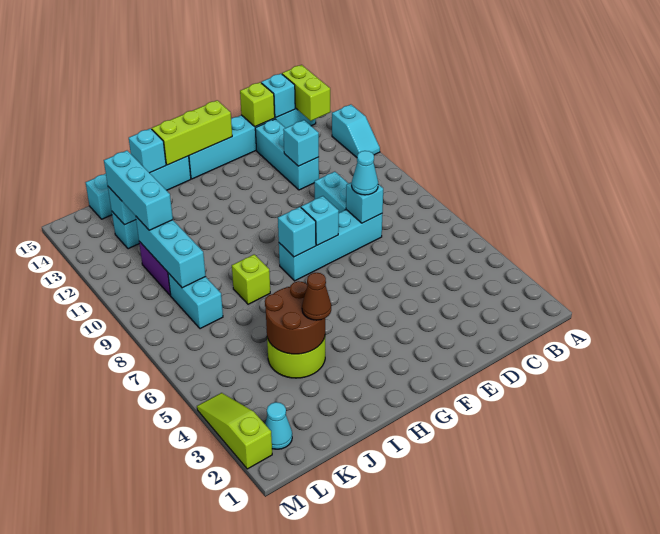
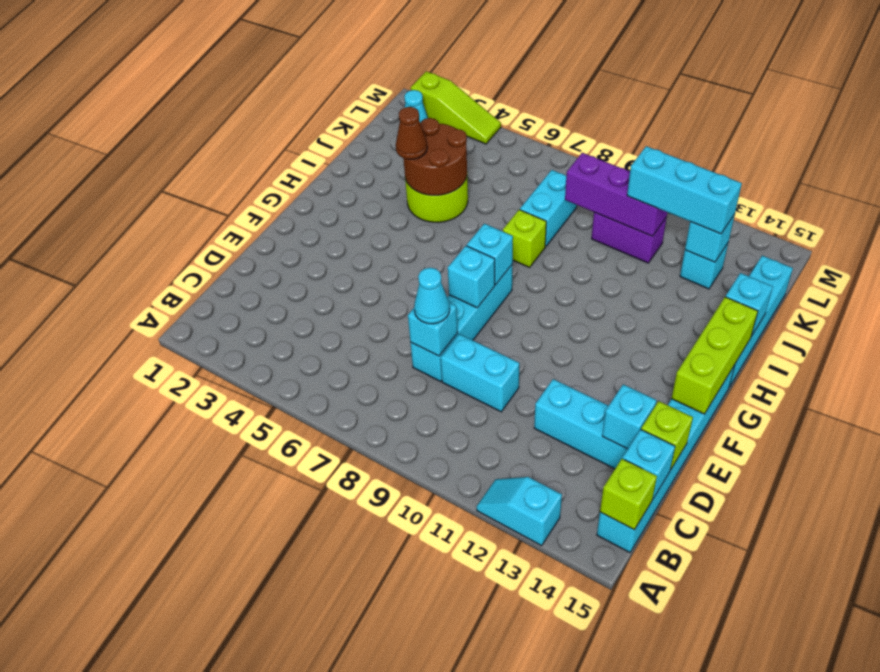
lime 1x2 brick [282,65,330,121] -> lime 1x1 brick [600,459,657,530]
cyan 1x1 brick [283,120,319,166] -> cyan 1x1 brick moved to [602,384,657,449]
cyan 1x2 brick [168,273,223,329] -> cyan 1x2 brick turned to [520,170,577,247]
cyan 1x3 brick [136,217,206,288] -> purple 1x3 brick [565,153,667,236]

